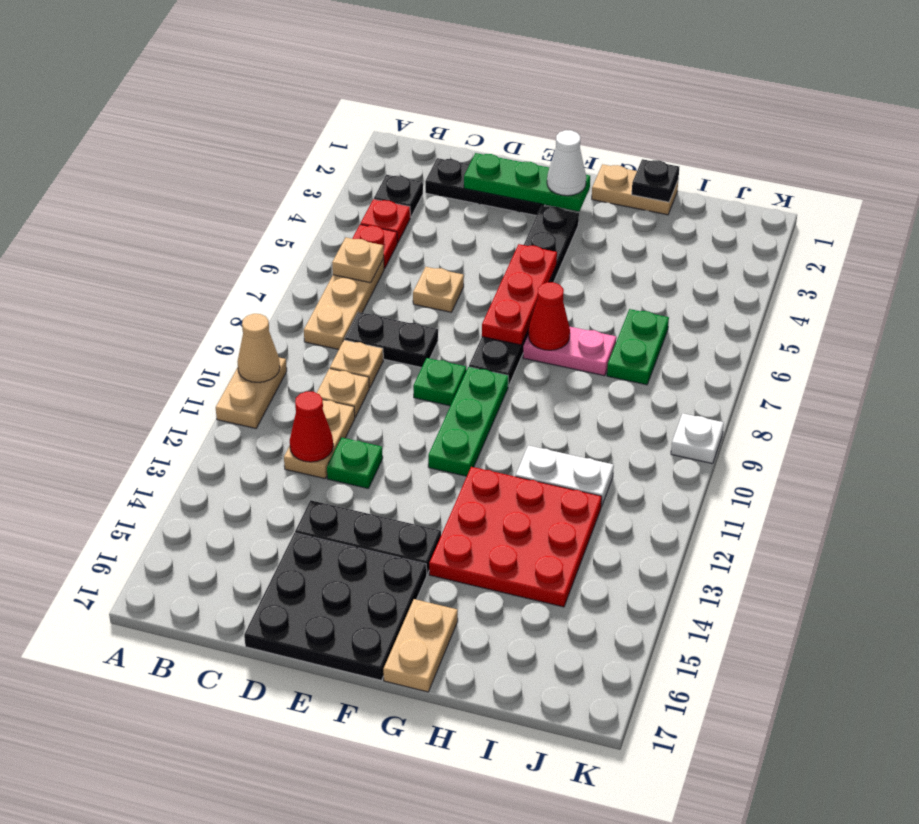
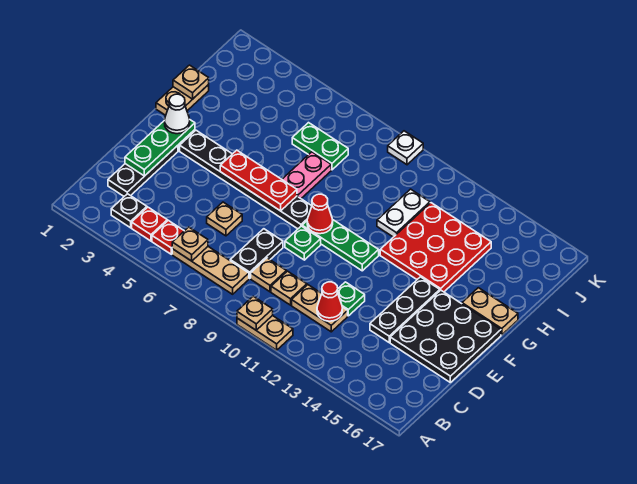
tan 1x1 cone [237,314,280,382] -> tan 1x1 plate [237,296,273,330]
red 1x1 cone [528,282,570,350] -> red 1x1 cone moved to [307,194,333,234]
black 1x1 plate [632,159,679,202] -> tan 1x1 plate [173,65,209,99]

